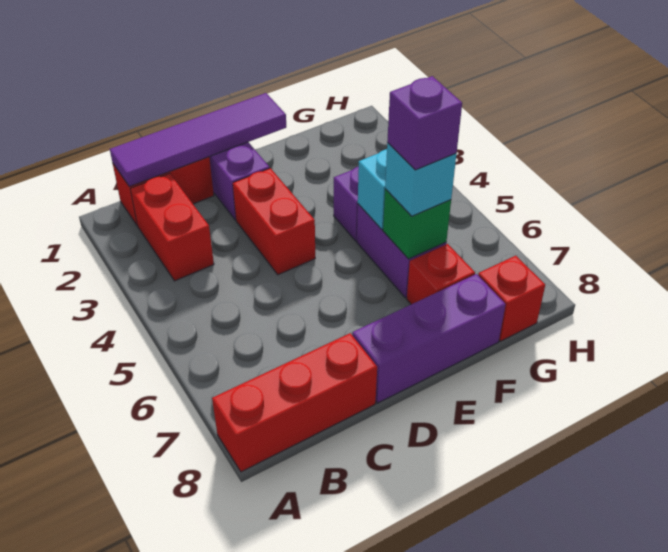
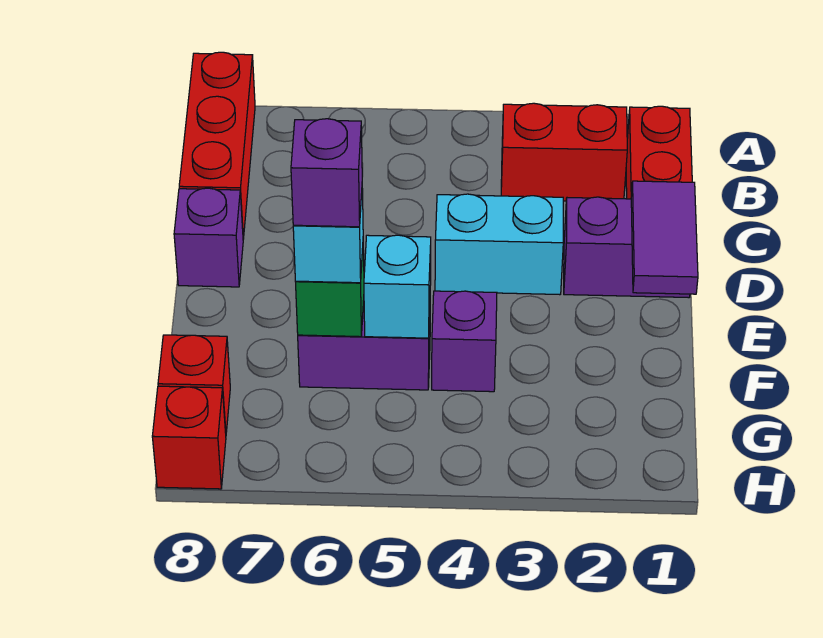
purple 1x4 tile [110,93,286,186] -> purple 1x2 tile [631,181,698,294]
red 1x2 brick [233,168,315,275] -> cyan 1x2 brick [435,194,563,295]
purple 1x3 brick [352,274,506,403] -> purple 1x1 brick [174,188,243,287]
red 1x1 brick [407,244,475,304] -> red 1x1 brick moved to [152,386,226,489]

